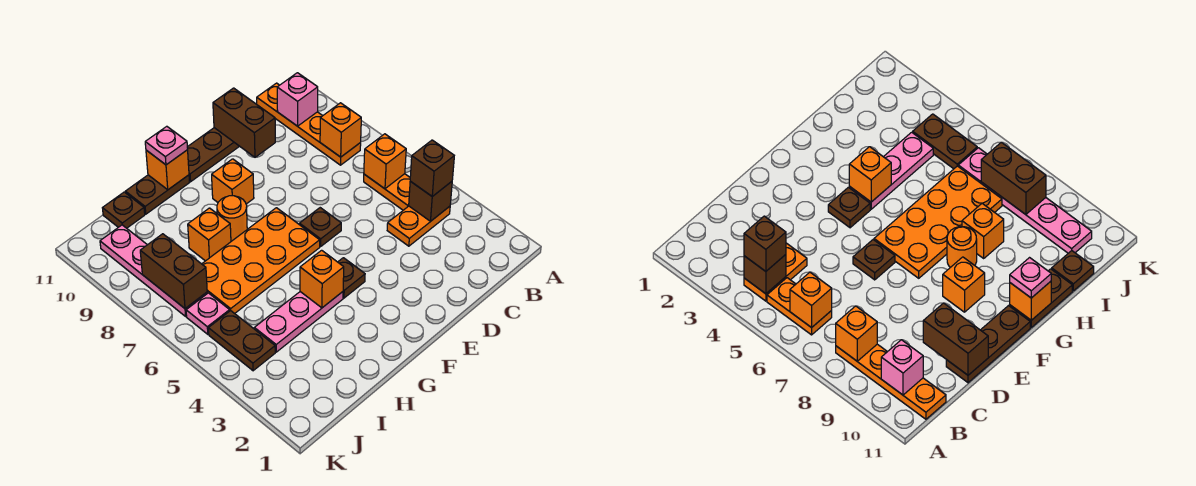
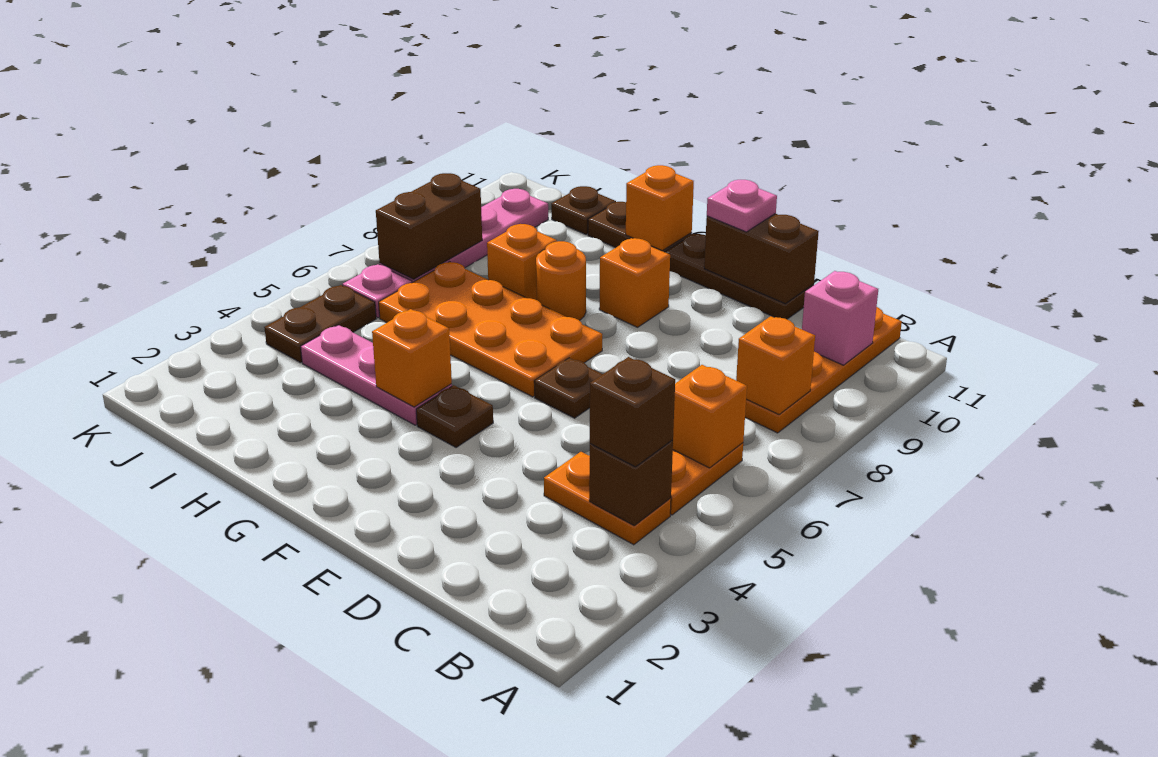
brown 1x2 brick [213,88,275,157] -> brown 1x2 brick turned to [704,214,819,304]
pink 1x1 plate [145,126,188,165] -> pink 1x1 plate moved to [707,180,777,232]

